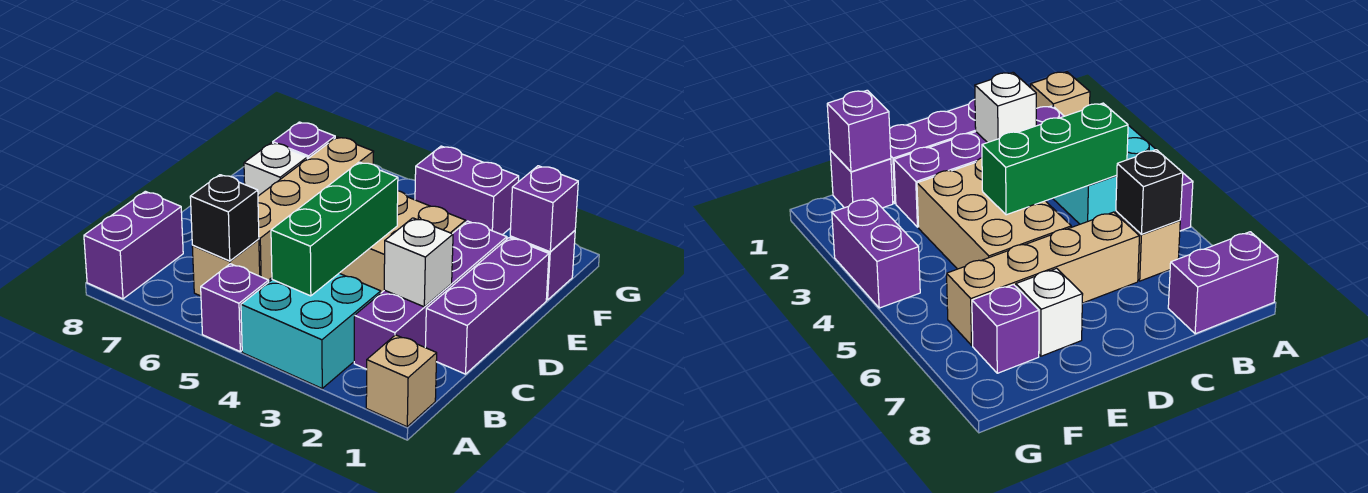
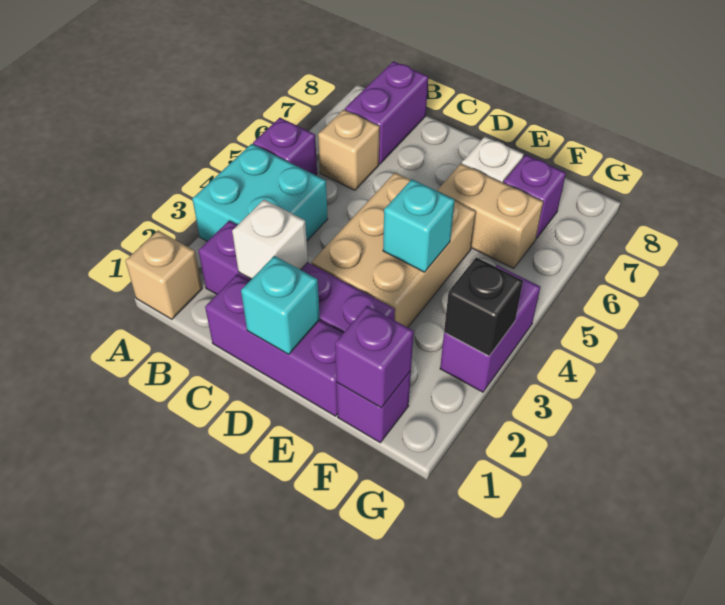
purple 1x2 brick [84,191,183,299] -> purple 1x2 brick turned to [345,61,428,164]
green 1x3 brick [271,162,398,296] -> none
black 1x1 brick [190,175,259,261] -> black 1x1 brick moved to [444,257,523,356]
tan 1x4 brick [258,137,374,280] -> tan 1x2 brick [437,164,543,268]
none -> cyan 1x1 brick [241,256,320,354]
none -> cyan 1x1 brick [383,179,455,272]

